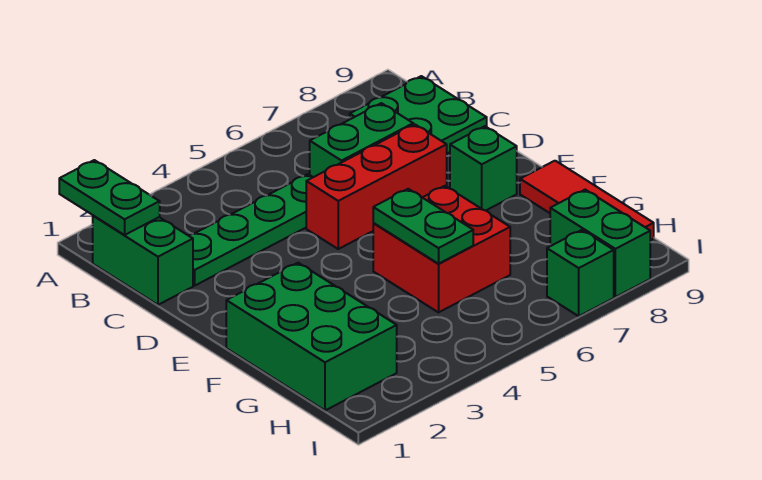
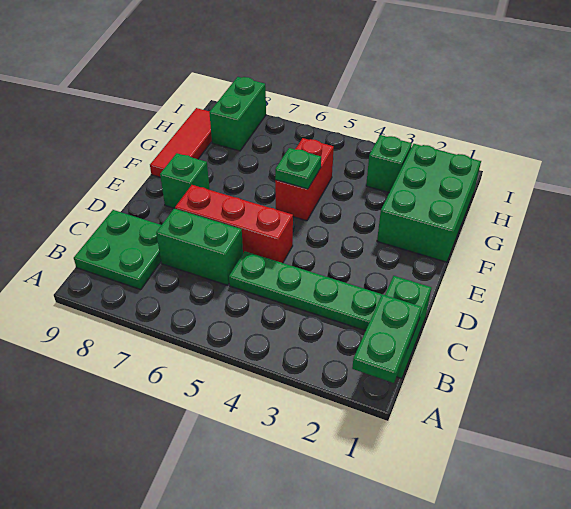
red 2x2 brick [373,186,510,312] -> red 1x2 brick [275,138,334,221]
green 1x2 plate [373,189,473,264] -> green 1x1 plate [275,148,321,189]
green 1x1 brick [547,230,614,316] -> green 1x1 brick moved to [366,135,412,192]

